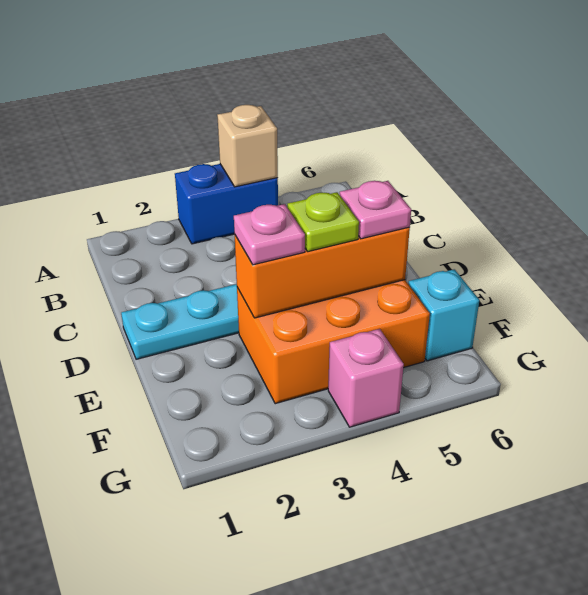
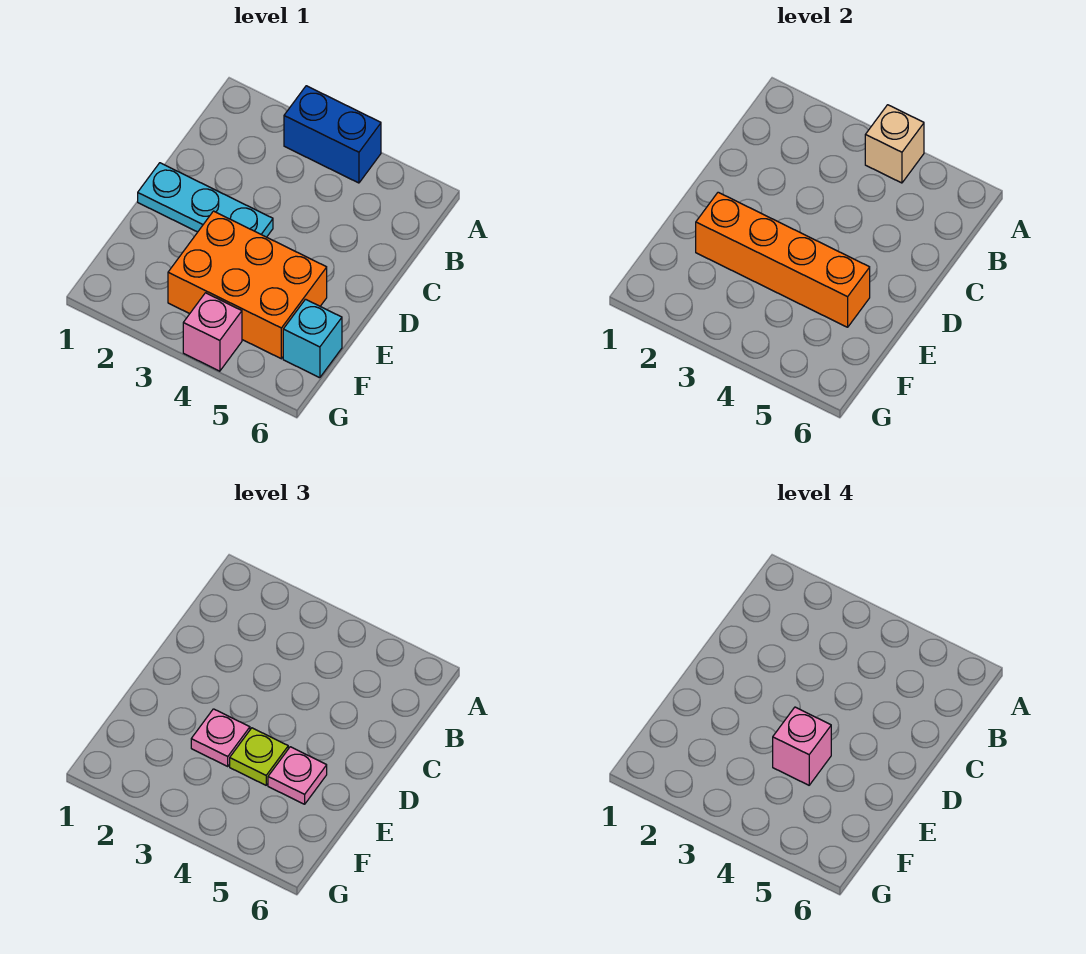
orange 1x3 brick [234,227,410,318] -> orange 1x4 brick [696,192,870,327]
none -> pink 1x1 brick [773,707,831,785]

